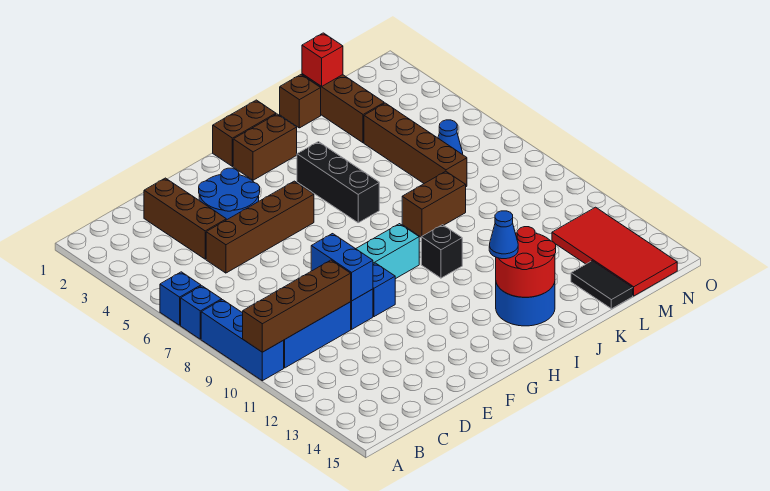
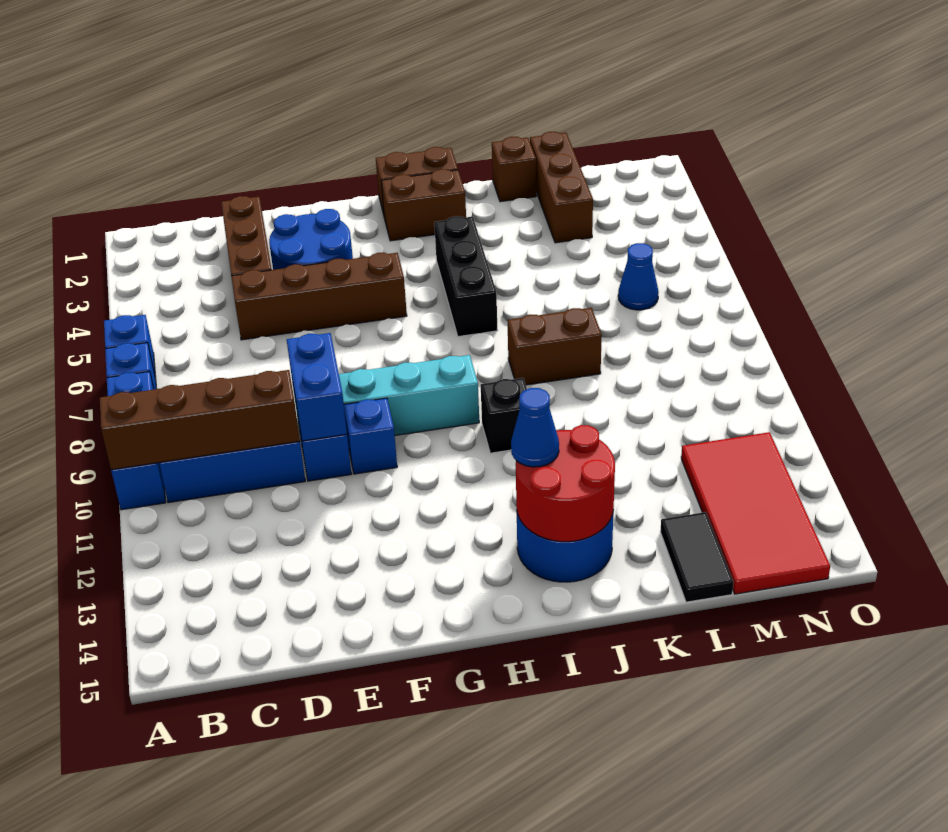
red 1x1 brick [302,33,343,86] -> none
brown 1x4 brick [364,103,467,187] -> none

